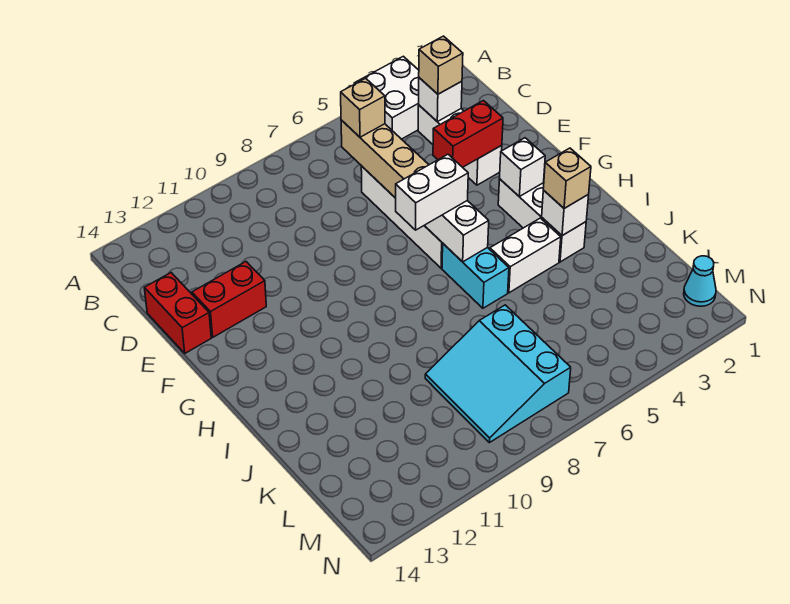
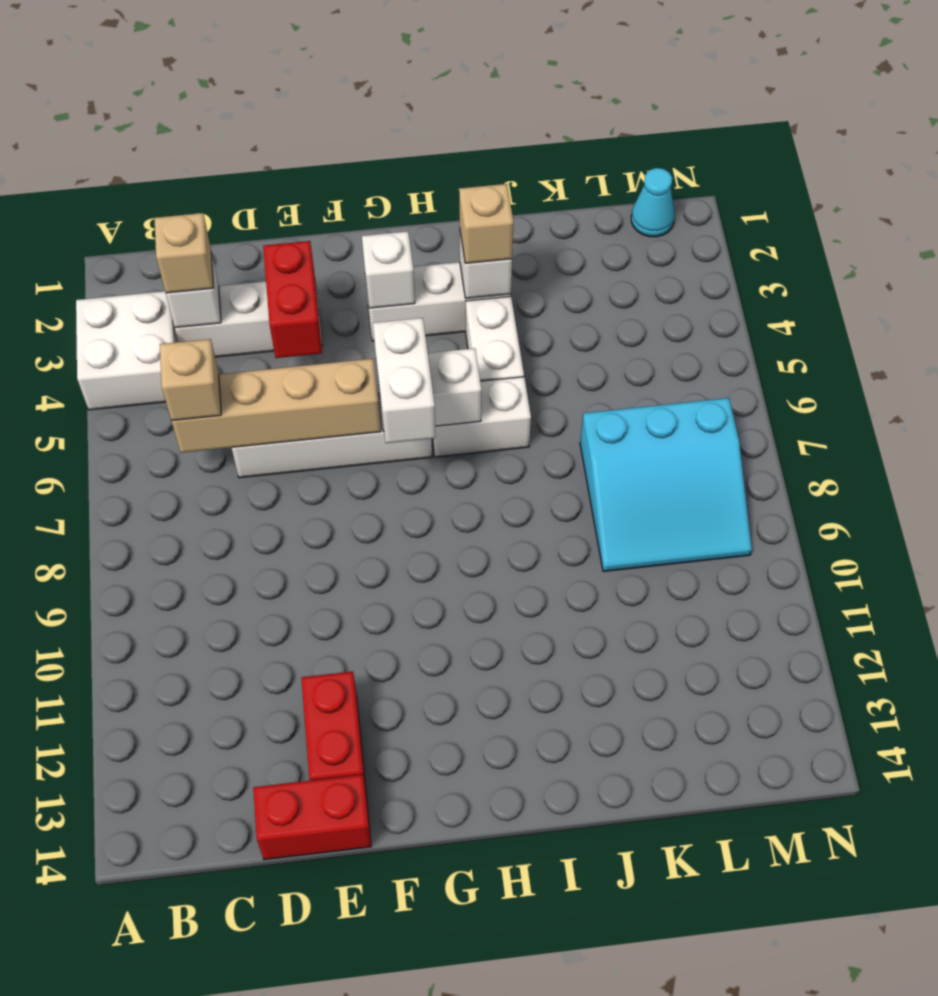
cyan 1x2 brick [442,244,509,308] -> white 1x2 brick [432,377,531,457]

